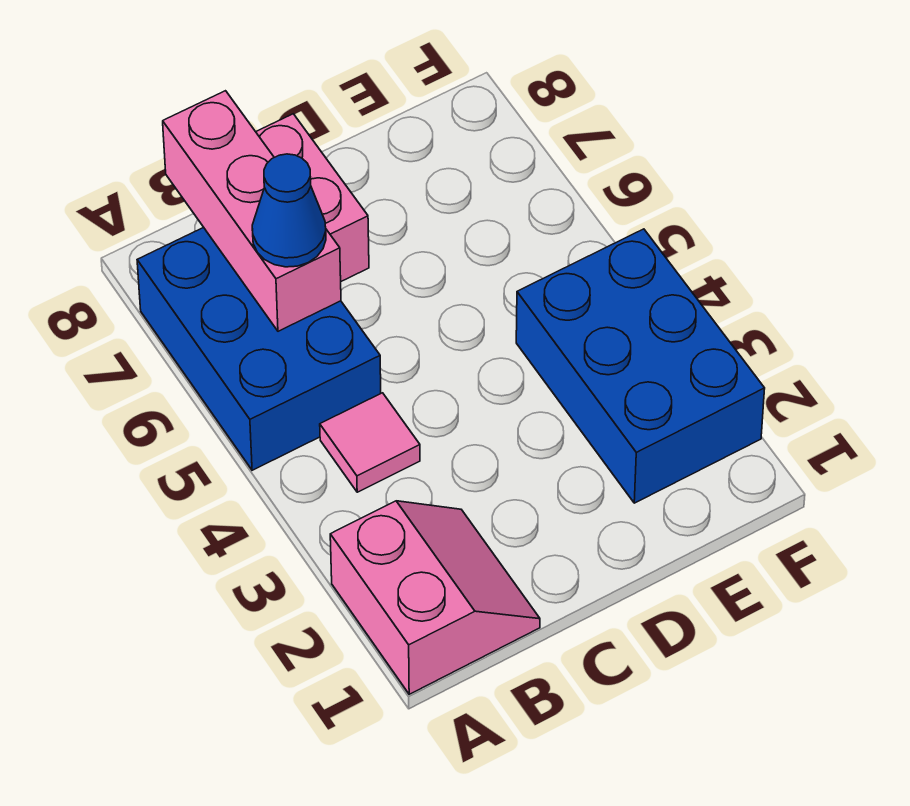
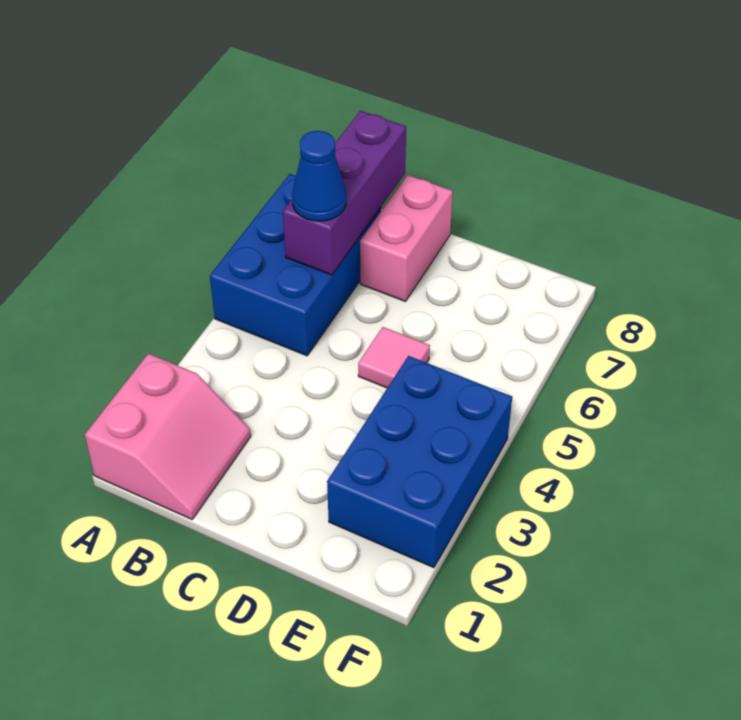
pink 1x1 tile [320,393,420,492] -> pink 1x1 tile moved to [358,327,430,388]
pink 1x3 brick [163,91,341,331] -> purple 1x3 brick [283,111,406,275]

